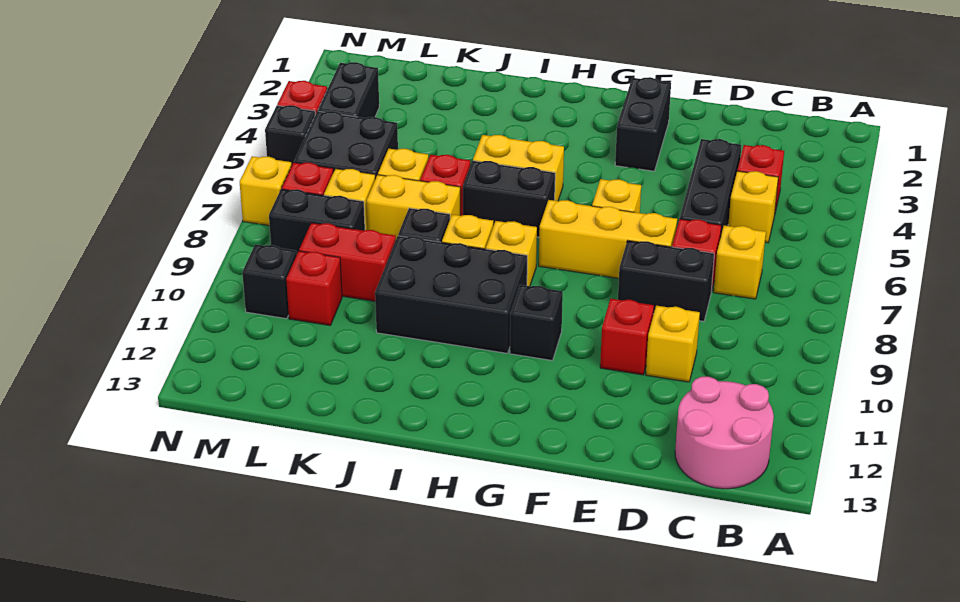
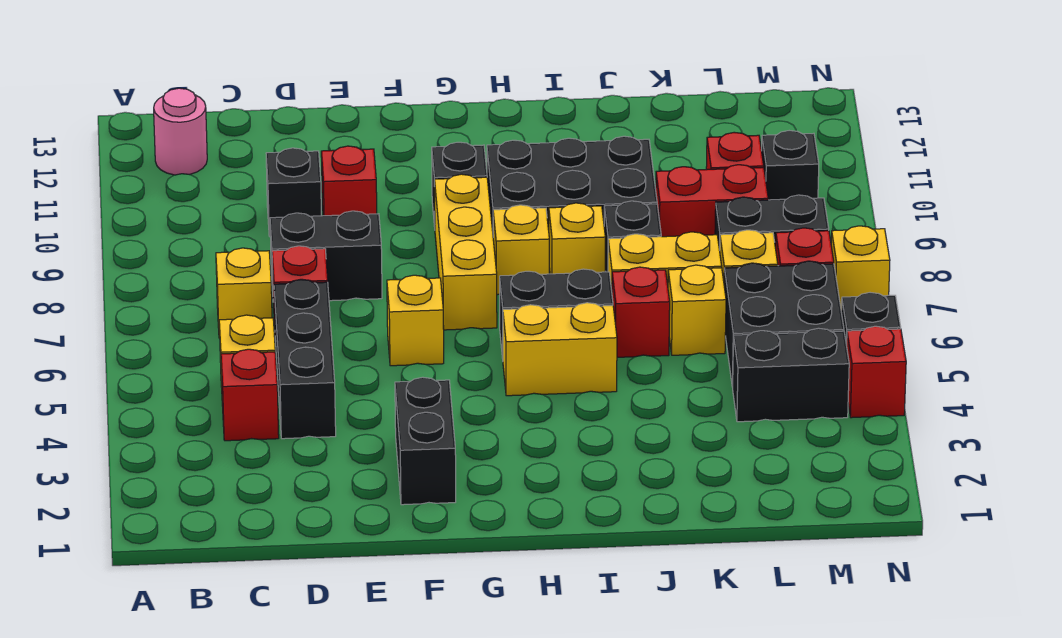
pink 2x2 round brick [675,377,774,489] -> pink 1x1 round brick [154,88,207,175]
yellow 1x1 brick [646,306,700,382] -> black 1x1 brick [266,148,321,236]
yellow 1x3 brick [539,200,677,278] -> yellow 1x3 brick turned to [435,174,497,330]
black 1x2 brick [318,62,379,118] -> black 1x2 brick turned to [733,328,849,422]

